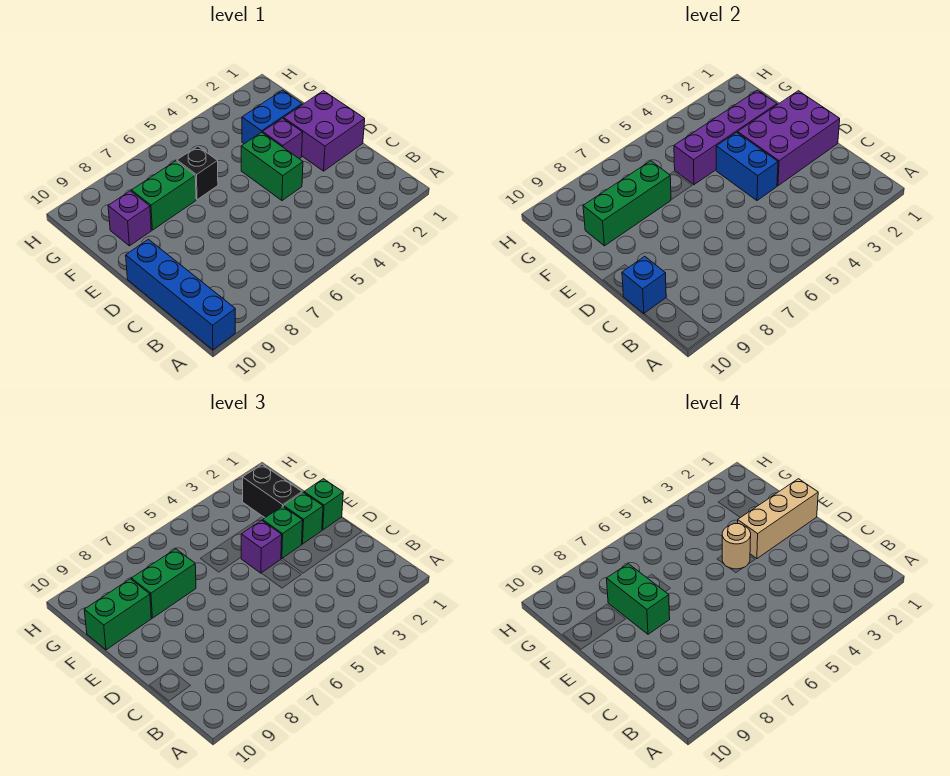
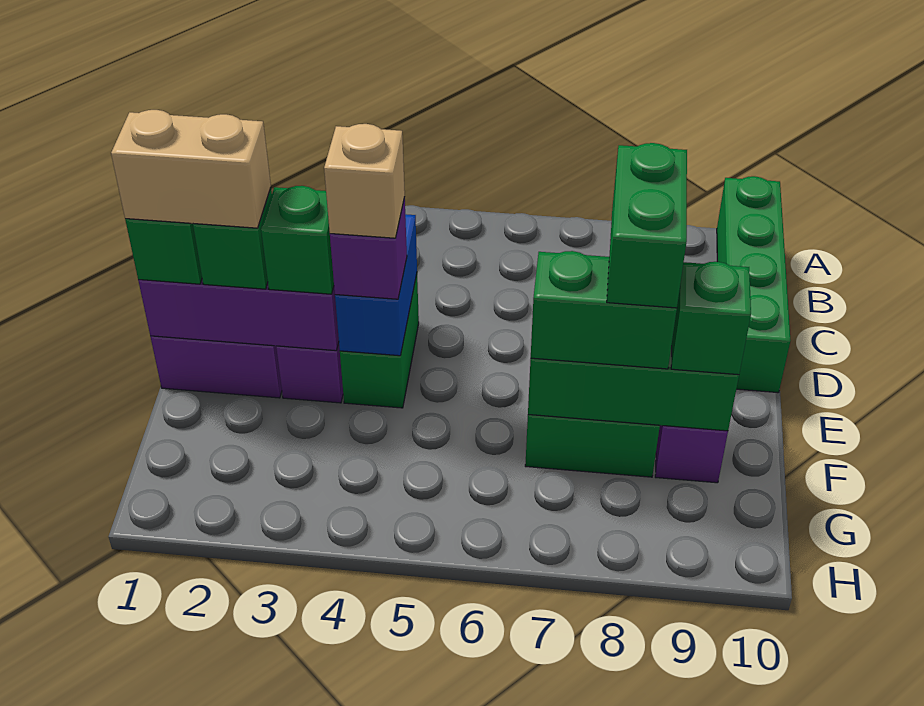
blue 1x4 brick [126,239,235,350] -> green 1x4 brick [717,176,791,393]
blue 1x1 brick [622,256,666,314] -> none
tan 1x3 brick [738,479,818,559] -> tan 1x2 brick [111,110,271,228]
tan 1x1 round brick [722,524,751,569] -> tan 1x1 brick [324,124,405,238]
blue 1x2 brick [242,90,302,144] -> none
purple 1x4 brick [674,90,777,185] -> none
black 1x2 brick [243,465,302,518] -> none
black 1x1 brick [177,146,218,200] -> none
green 1x2 brick [84,579,151,650] -> green 1x1 brick [671,262,751,375]

